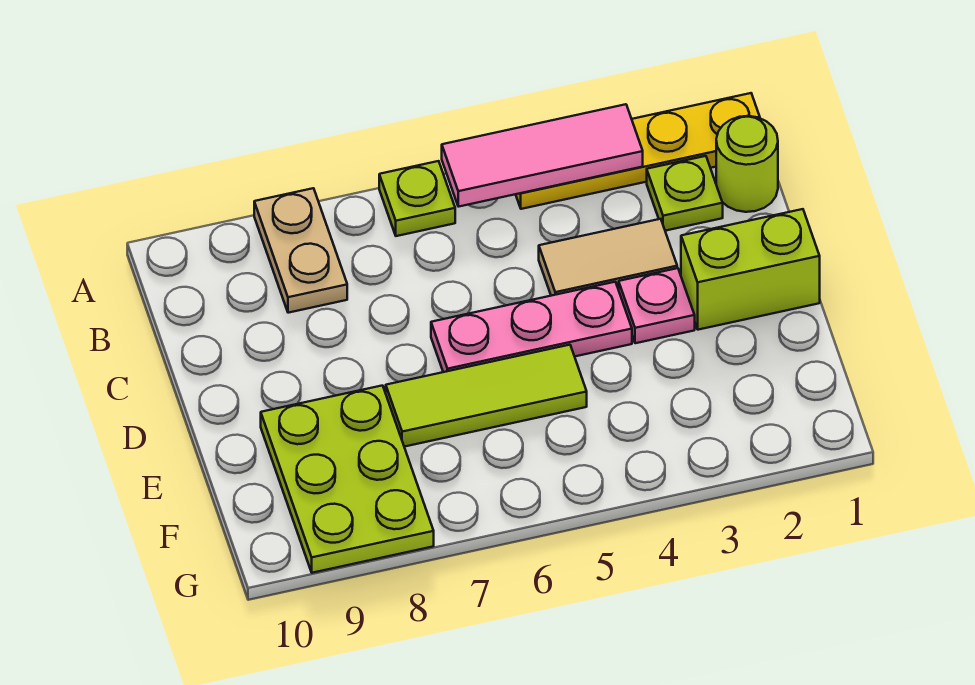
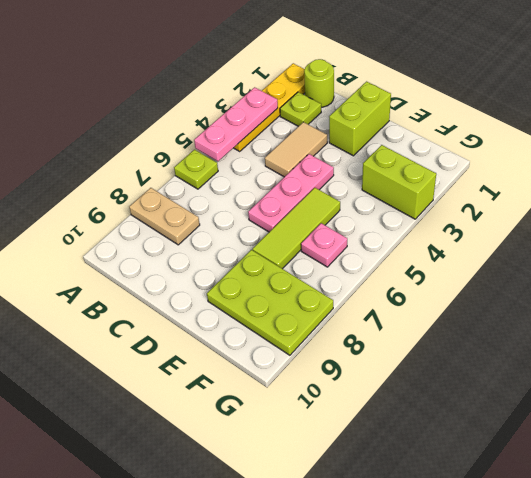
pink 1x3 tile [442,104,643,207] -> pink 1x3 plate [194,87,278,161]
pink 1x1 plate [619,268,695,343] -> pink 1x1 plate moved to [301,223,347,267]
none -> lime 1x2 brick [362,145,436,219]

